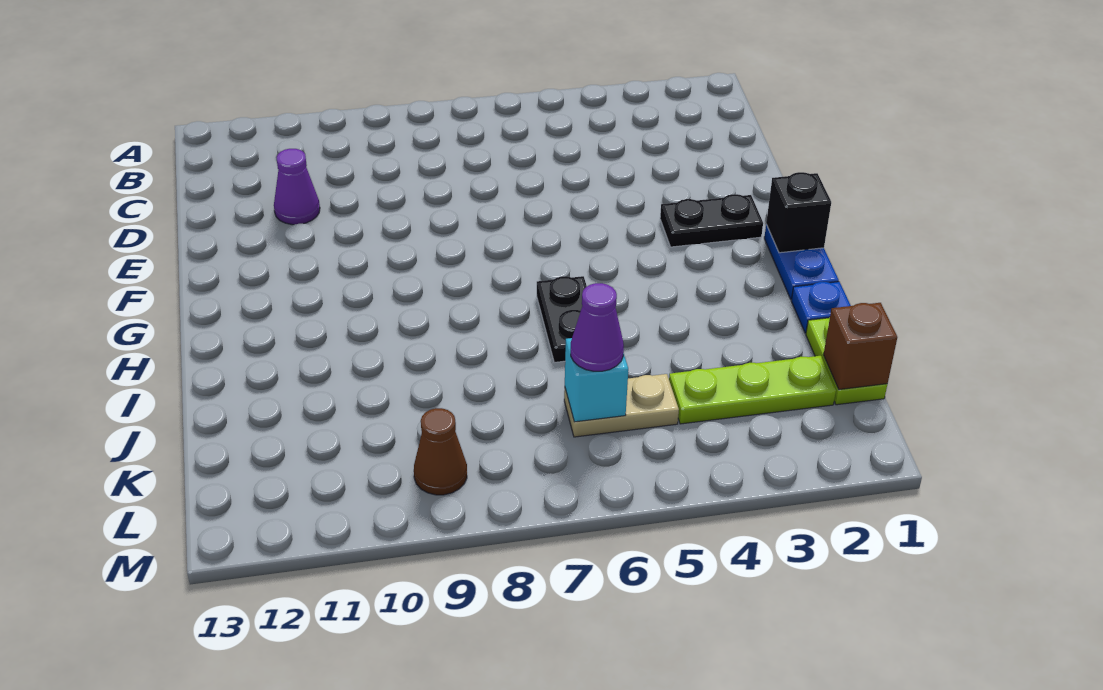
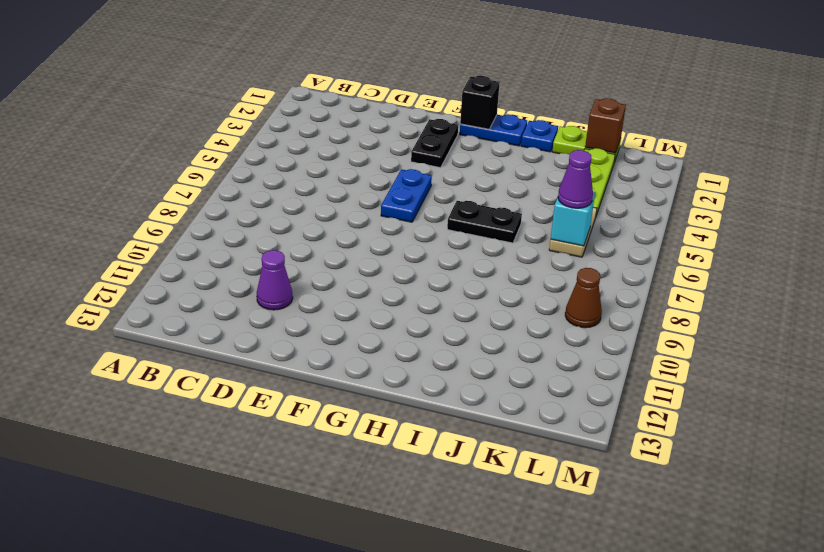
none -> blue 1x2 plate [381,169,432,222]

